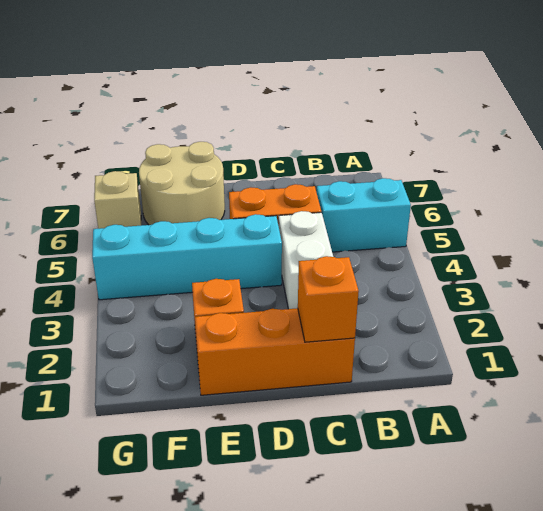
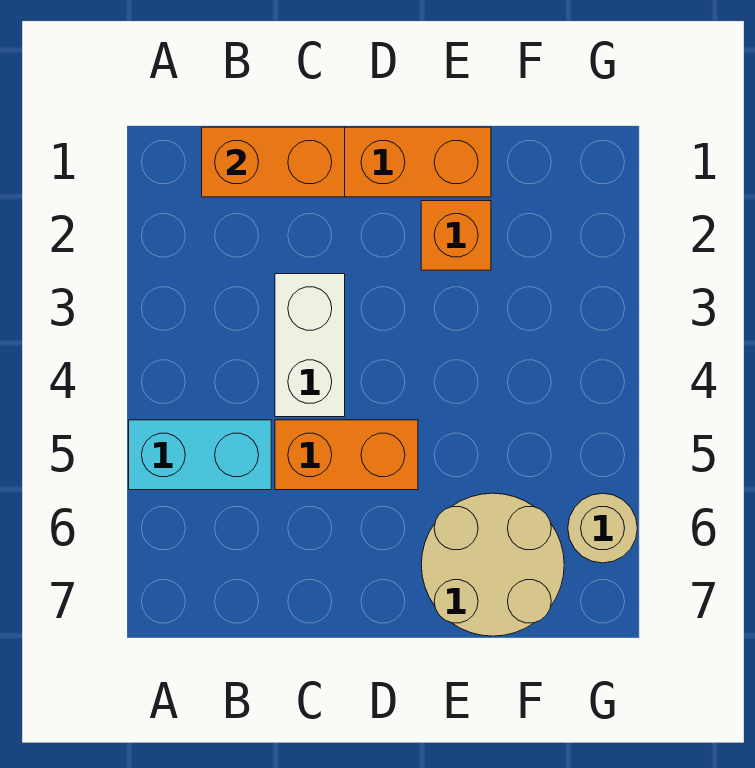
orange 1x1 brick [298,256,359,342] -> orange 1x2 brick [202,127,345,197]
cyan 1x4 brick [92,214,282,300] -> none
tan 1x1 brick [94,171,141,229] -> tan 1x1 round brick [568,493,637,563]

